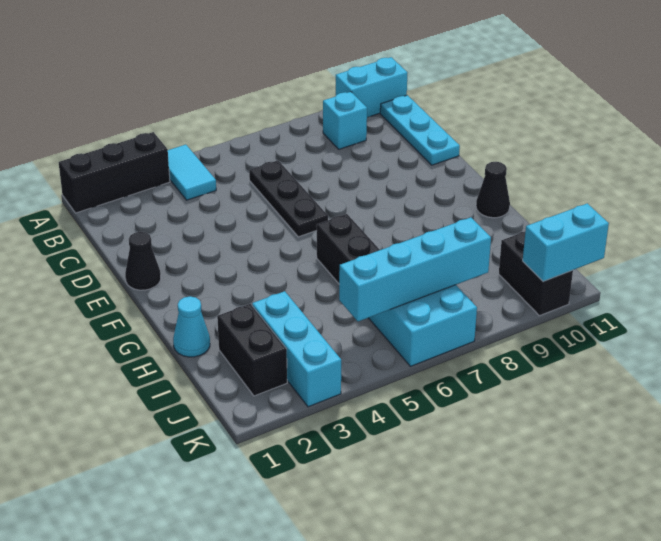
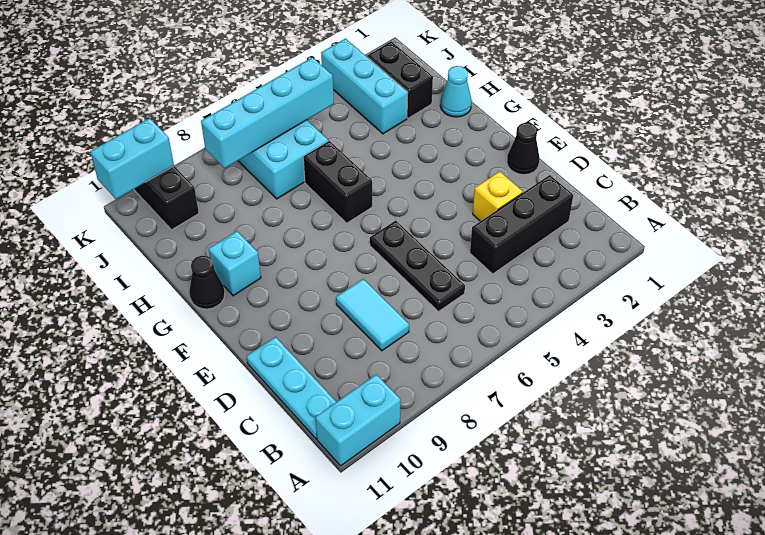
black 1x3 brick [59,132,170,213] -> black 1x3 brick moved to [470,175,573,274]
cyan 1x2 tile [168,145,216,200] -> cyan 1x2 tile moved to [336,279,409,351]
cyan 1x1 brick [323,92,367,149] -> cyan 1x1 brick moved to [209,231,261,296]
none -> yellow 1x1 brick [473,171,523,221]

